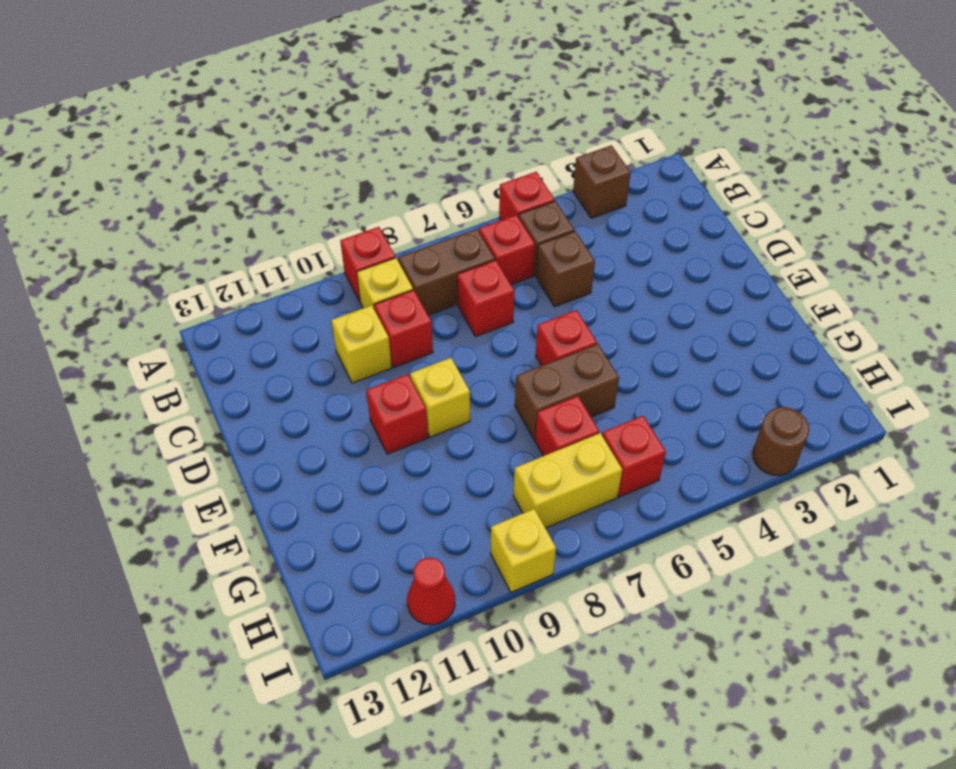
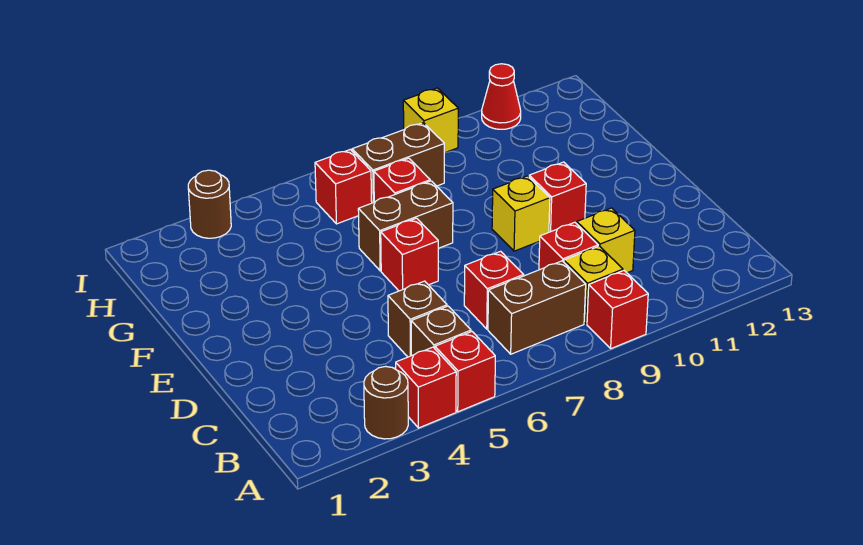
brown 1x1 brick [573,145,631,218] -> brown 1x1 round brick [364,366,408,439]
red 1x1 brick [479,215,535,285] -> red 1x1 brick moved to [396,347,456,428]
yellow 1x2 brick [513,433,622,528] -> brown 1x2 brick [352,123,444,203]

